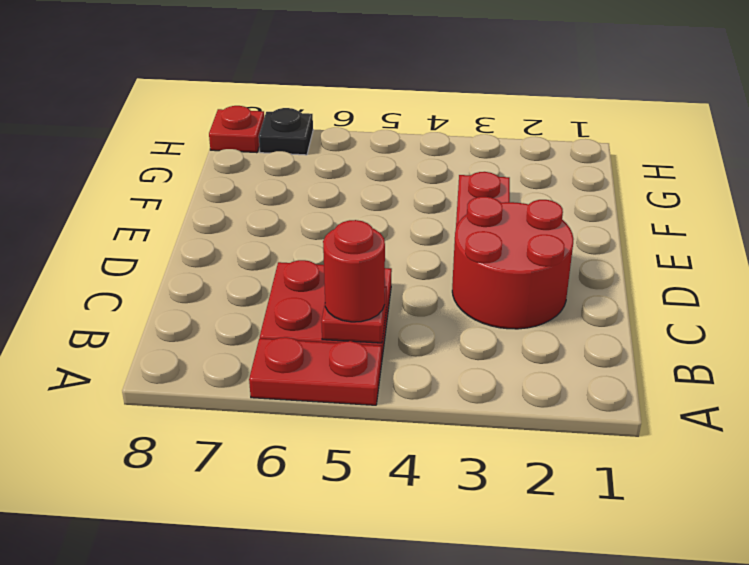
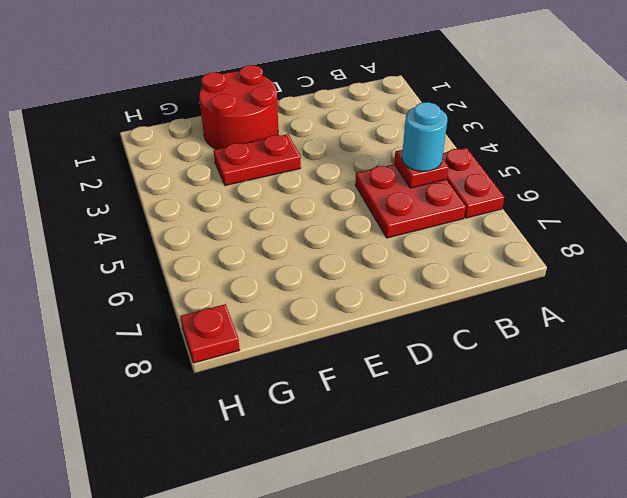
red 1x1 round brick [323,220,385,322] -> cyan 1x1 round brick [402,102,447,171]
red 2x2 round brick [452,197,574,329] -> red 2x2 round brick moved to [199,65,278,149]
black 1x1 plate [259,108,313,155] -> none

